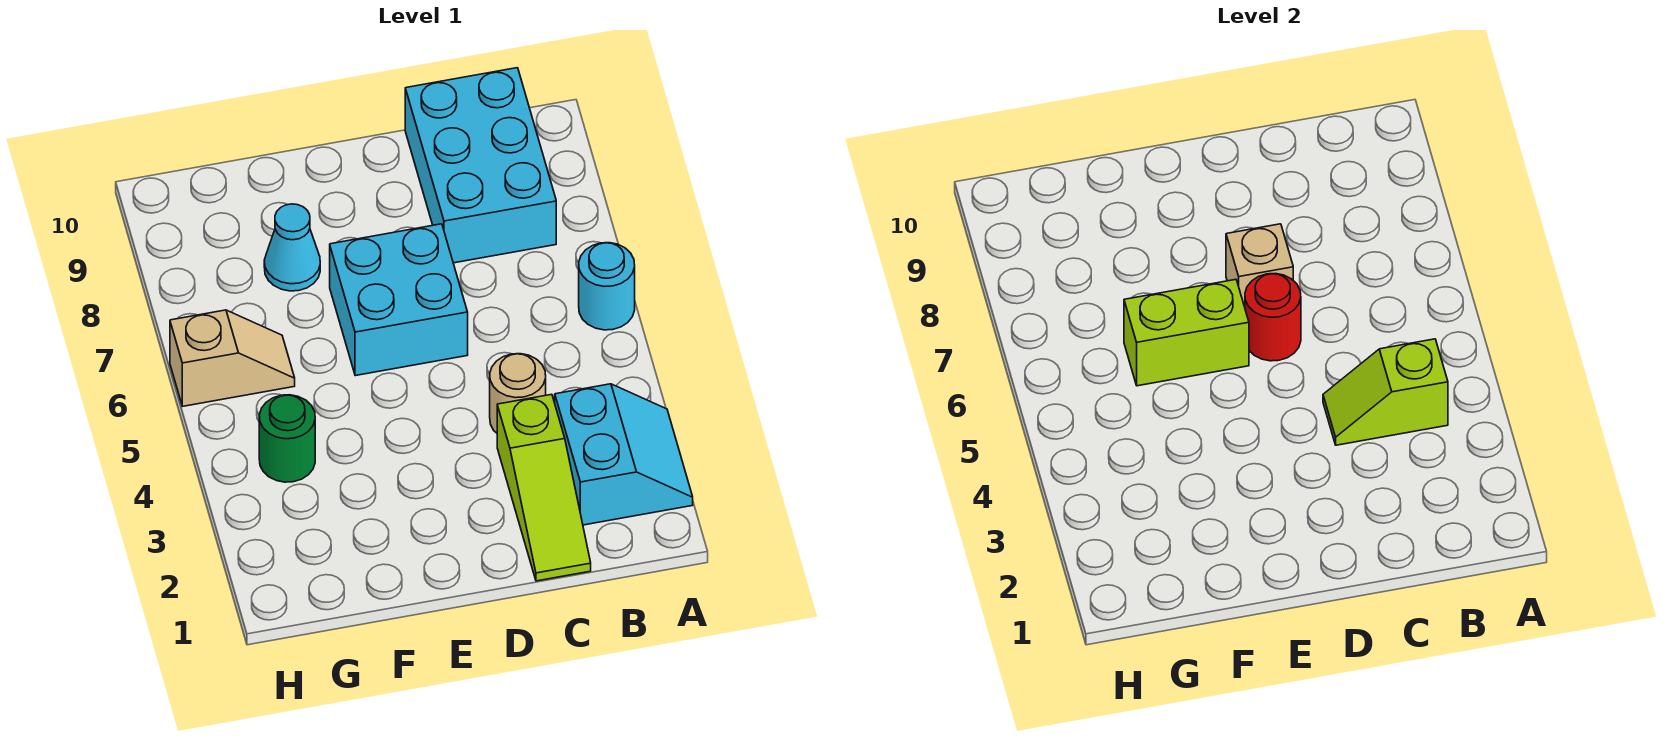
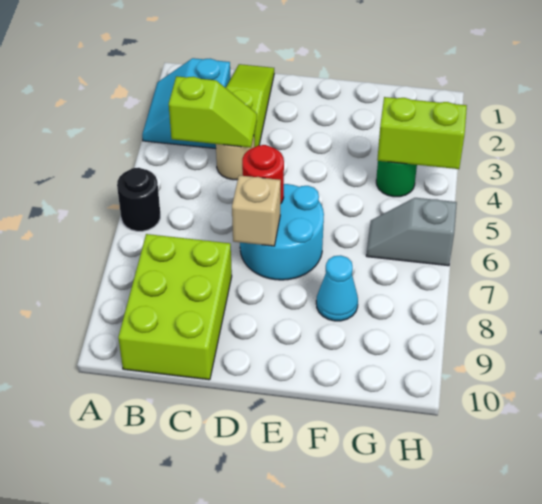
cyan 1x1 round brick [579,243,635,330] -> black 1x1 round brick [117,168,160,231]
cyan 2x3 brick [405,68,556,263] -> lime 2x3 brick [118,234,232,380]
cyan 2x2 brick [330,224,468,376] -> cyan 2x2 round brick [240,184,324,280]
lime 1x2 brick [1124,280,1249,386] -> lime 1x2 brick moved to [377,97,467,169]
tan 1x2 slope [170,310,295,406] -> grey 1x2 slope [366,198,457,266]

